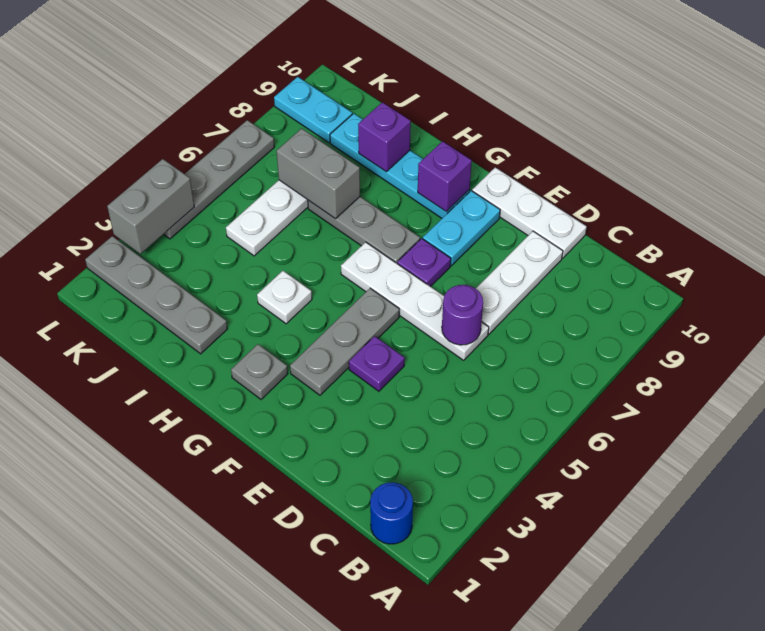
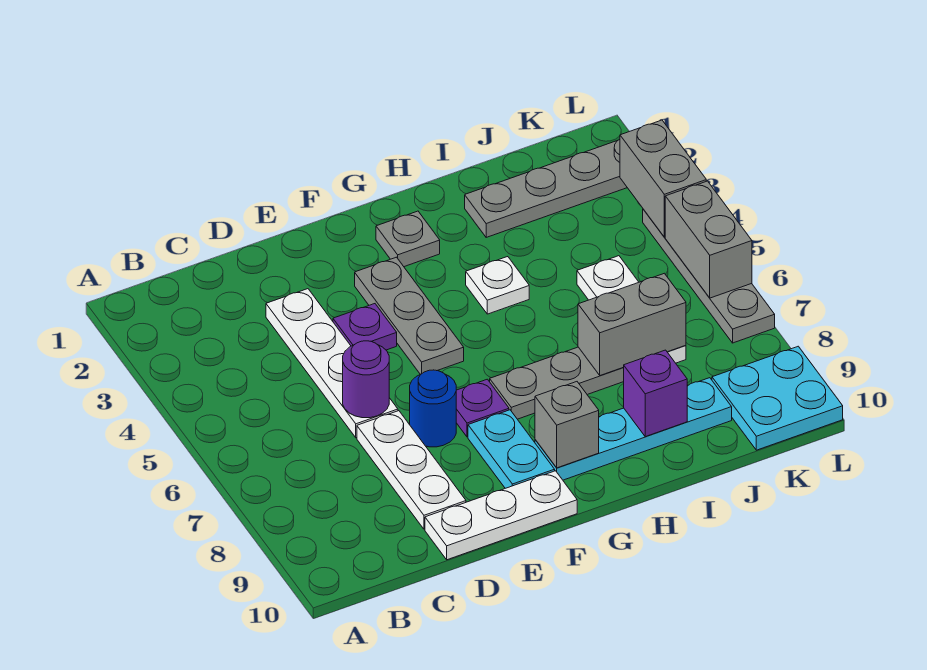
blue 1x1 round brick [370,482,413,544] -> blue 1x1 round brick moved to [410,370,456,447]
white 1x4 plate [341,242,489,360] -> white 1x4 plate turned to [266,289,398,438]
purple 1x1 brick [418,141,472,212] -> grey 1x1 brick [535,382,599,468]
cyan 1x2 plate [274,77,352,143] -> cyan 2x2 plate [712,346,843,450]
none -> grey 1x2 brick [665,181,752,298]

